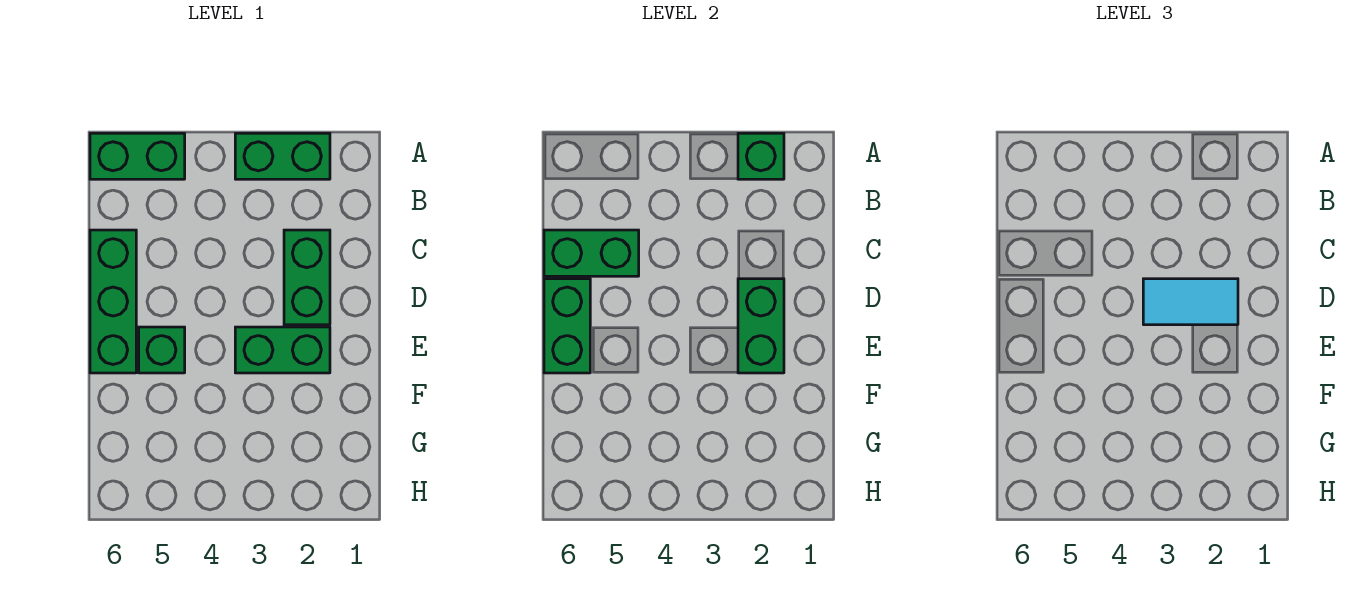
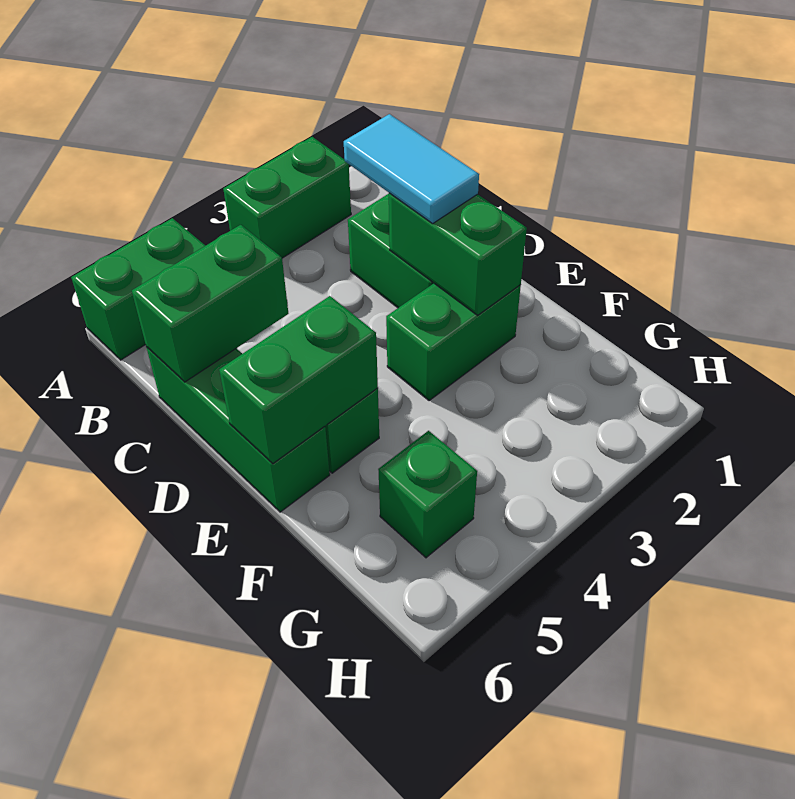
green 1x1 brick [738,133,784,179] -> green 1x1 brick moved to [378,431,477,558]
cyan 1x2 tile [1143,279,1238,325] -> cyan 1x2 tile turned to [344,114,479,224]
green 1x2 brick [544,279,590,373] -> green 1x2 brick turned to [219,296,378,464]

